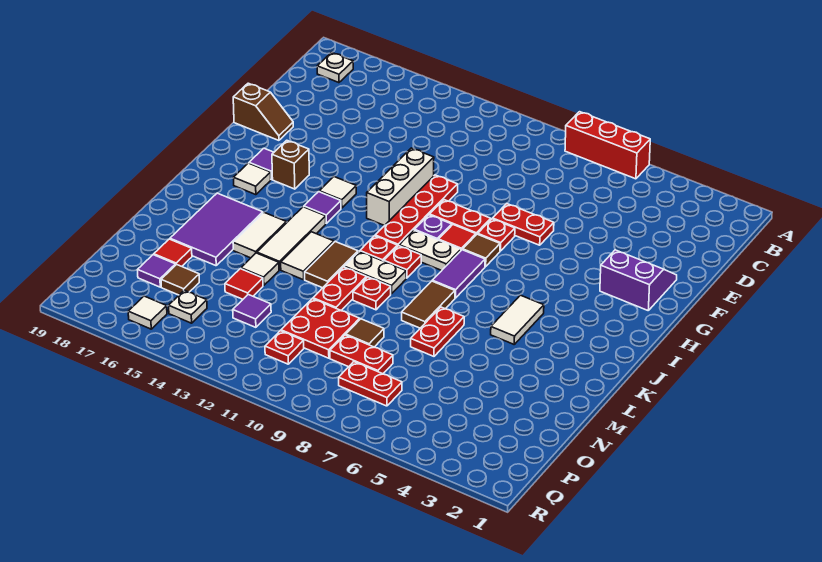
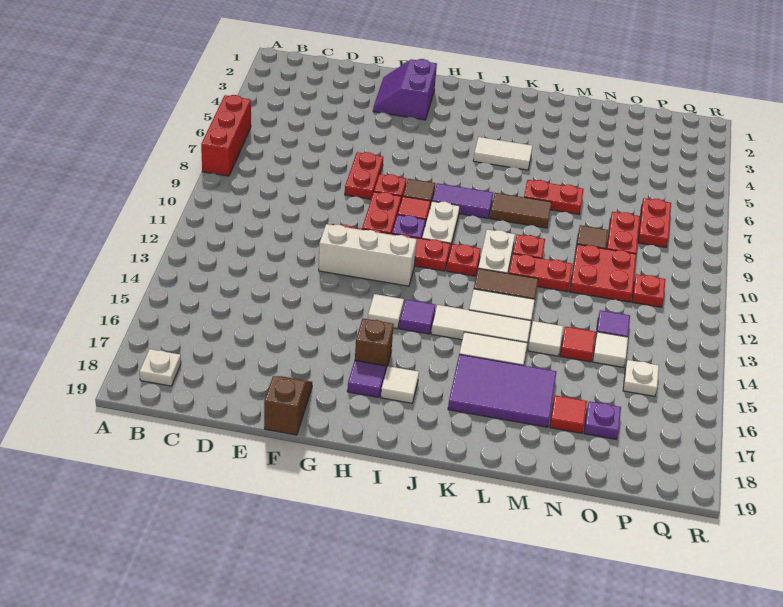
red 1x1 plate [384,246,421,278] -> none
brown 1x1 tile [161,265,199,295] -> none
purple 1x1 tile [138,255,175,287] -> purple 1x1 plate [584,401,621,439]
white 1x1 tile [128,296,167,329] -> white 1x1 tile moved to [593,332,628,367]

